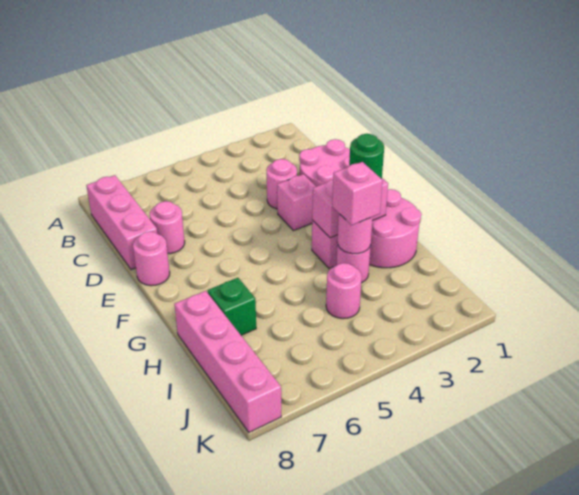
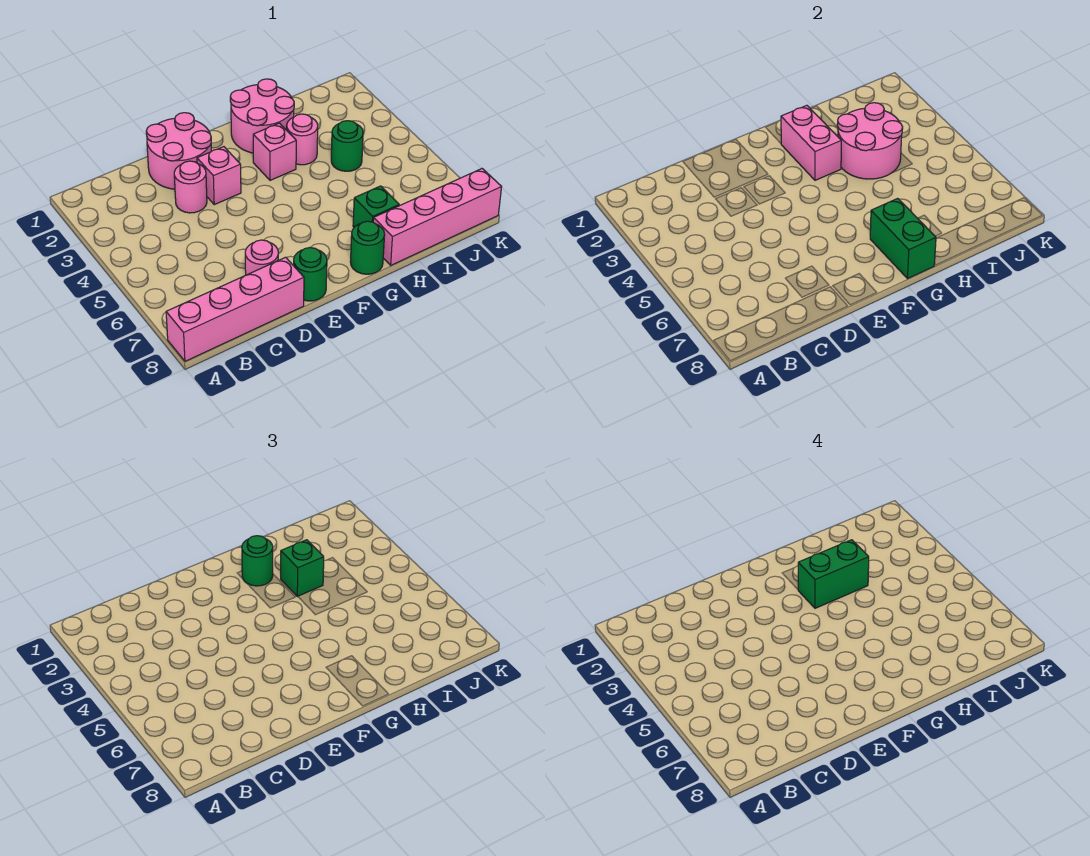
pink 1x3 brick [86,175,157,270] -> pink 1x4 brick [166,257,304,361]
pink 1x1 round brick [133,232,170,286] -> green 1x1 round brick [294,248,327,301]
none -> green 1x2 brick [798,540,869,608]
none -> green 1x2 brick [870,198,936,279]
none -> green 1x1 round brick [350,221,385,274]
pink 1x1 round brick [337,214,373,254] -> pink 2x2 round brick [837,103,903,179]
pink 1x1 brick [332,162,383,225] -> green 1x1 brick [281,540,324,597]
pink 1x1 round brick [326,263,362,319] -> green 1x1 round brick [331,121,363,171]

